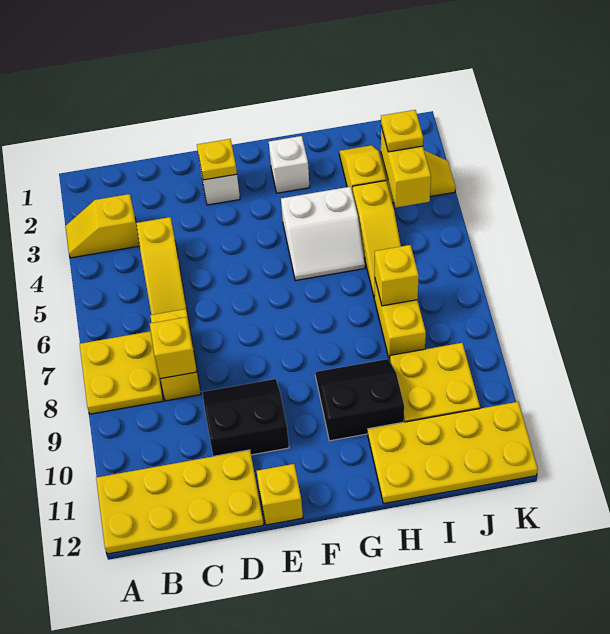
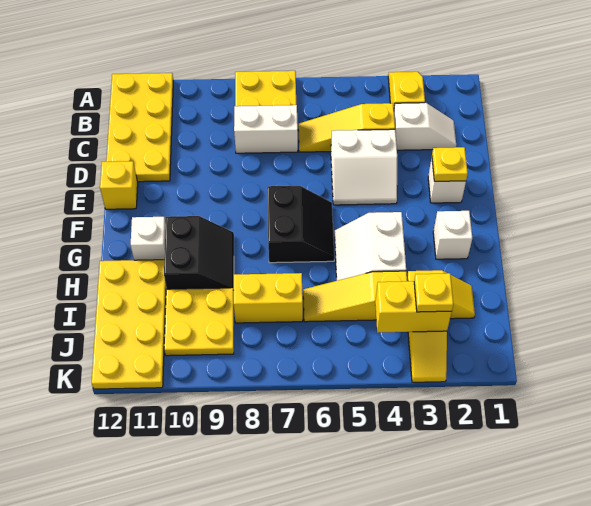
none -> white 1x2 slope [394,103,456,150]
yellow 1x2 brick [150,309,201,401] -> white 1x2 brick [234,105,298,153]
yellow 1x1 brick [150,317,197,379] -> none
none -> white 2x2 slope [331,129,397,205]
black 2x2 slope [202,379,289,456] -> black 2x2 slope moved to [267,186,334,263]
none -> white 1x1 brick [131,217,166,260]
yellow 1x1 brick [375,245,419,306] -> none

